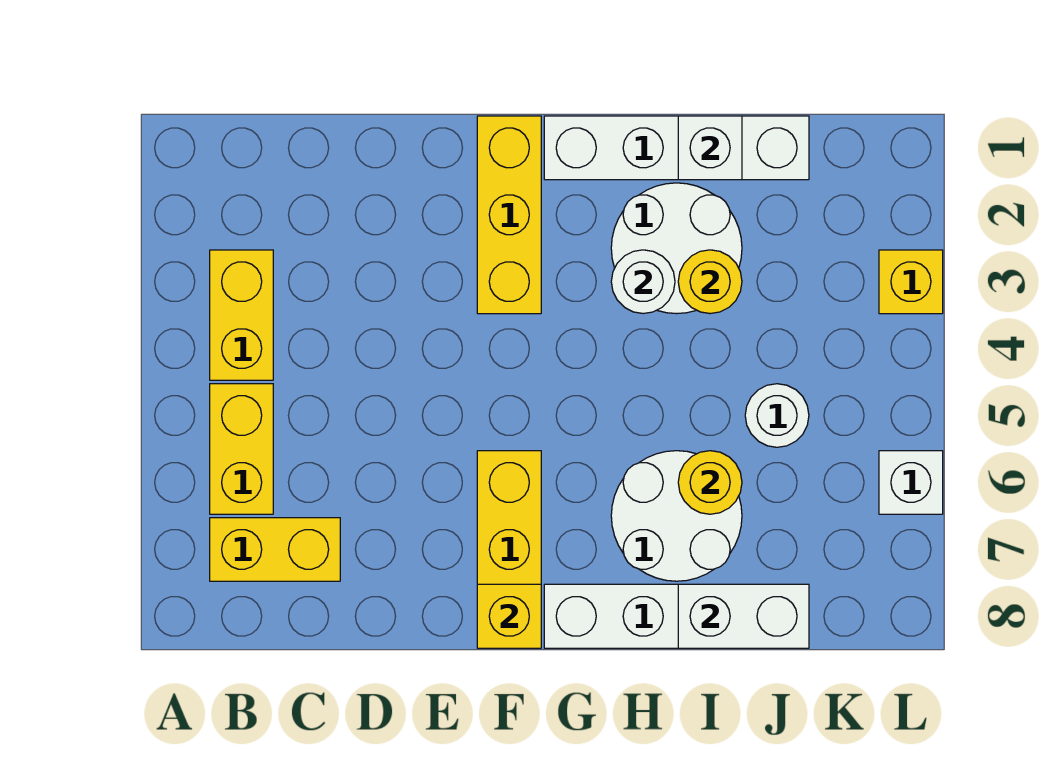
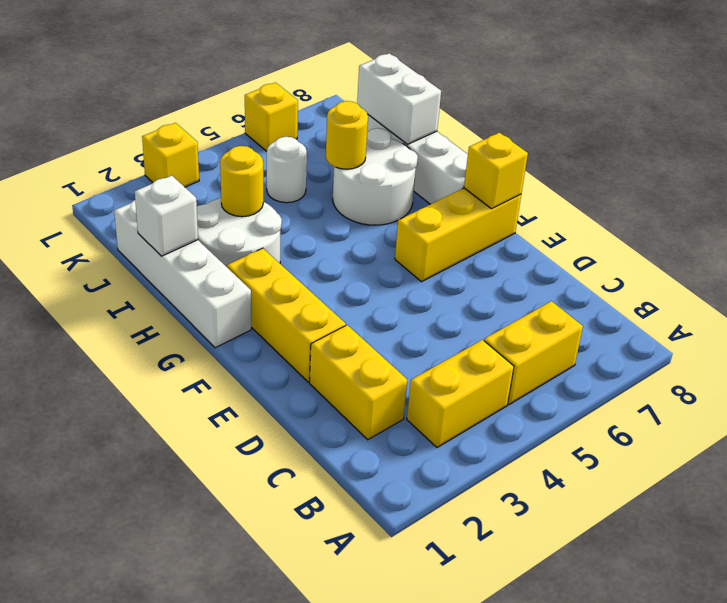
yellow 1x2 brick [210,518,340,581] -> yellow 1x2 brick moved to [310,325,407,440]
yellow 1x3 brick [477,116,541,314] -> yellow 1x3 brick turned to [227,248,346,382]
white 1x1 round brick [611,250,675,314] -> none
white 1x1 brick [879,451,943,514] -> yellow 1x1 brick [245,83,298,151]

